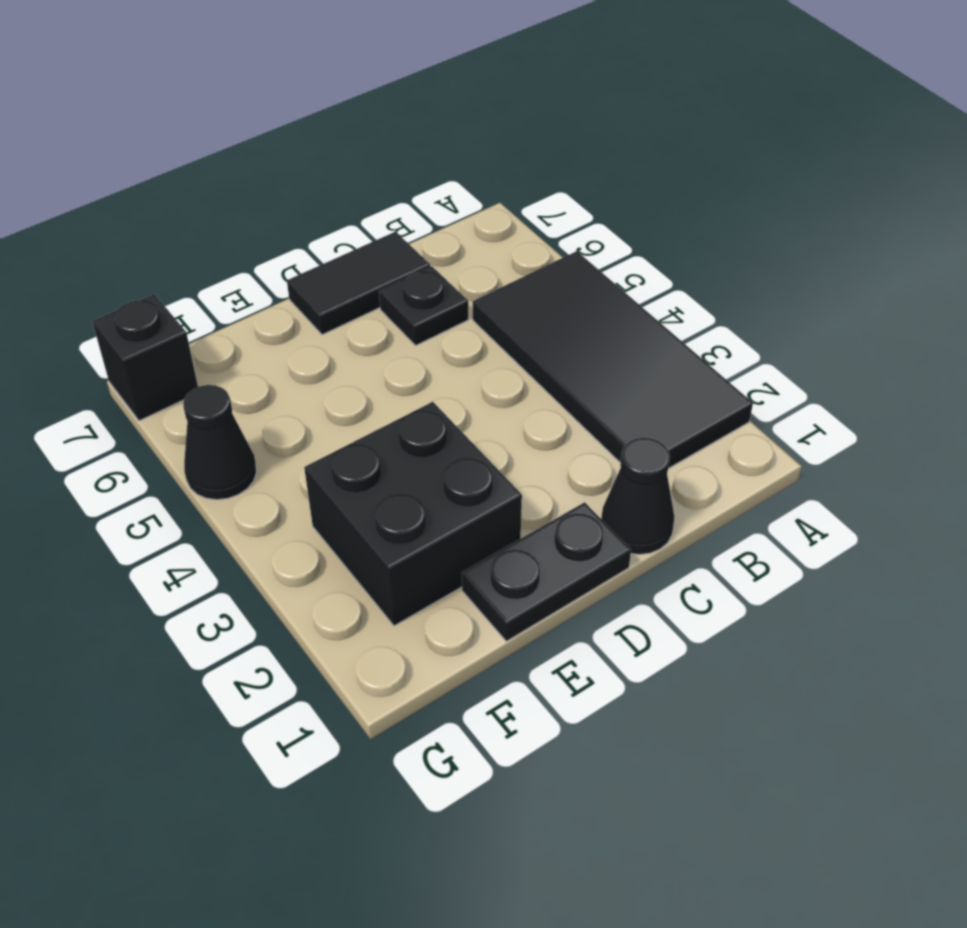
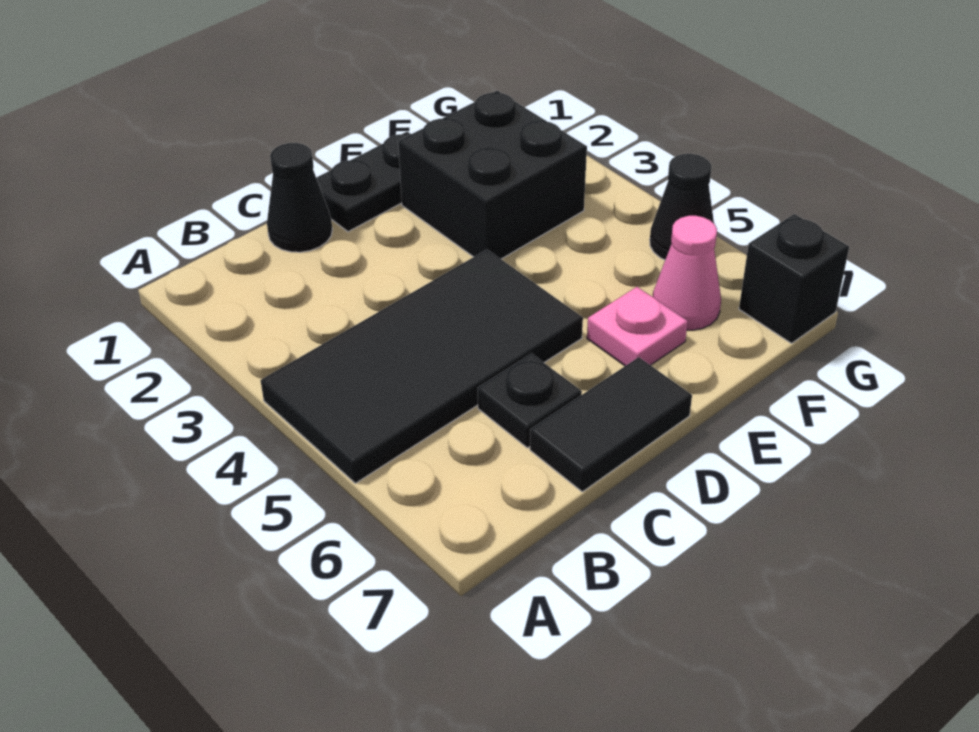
black 2x4 tile [473,251,753,468] -> black 2x4 tile turned to [260,250,583,483]
none -> pink 1x1 plate [587,287,688,366]
none -> pink 1x1 cone [653,216,721,330]

